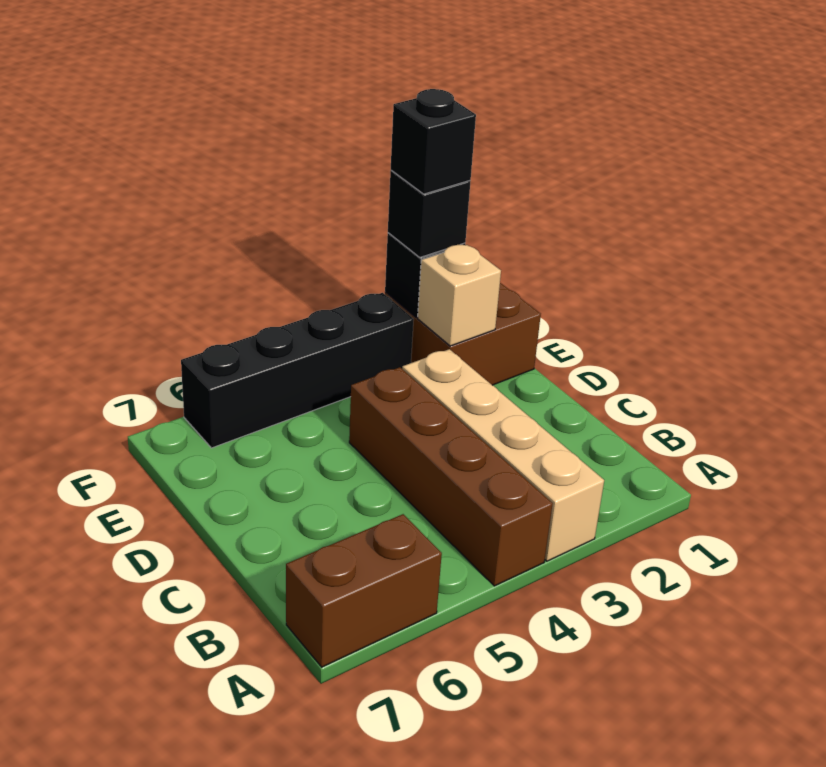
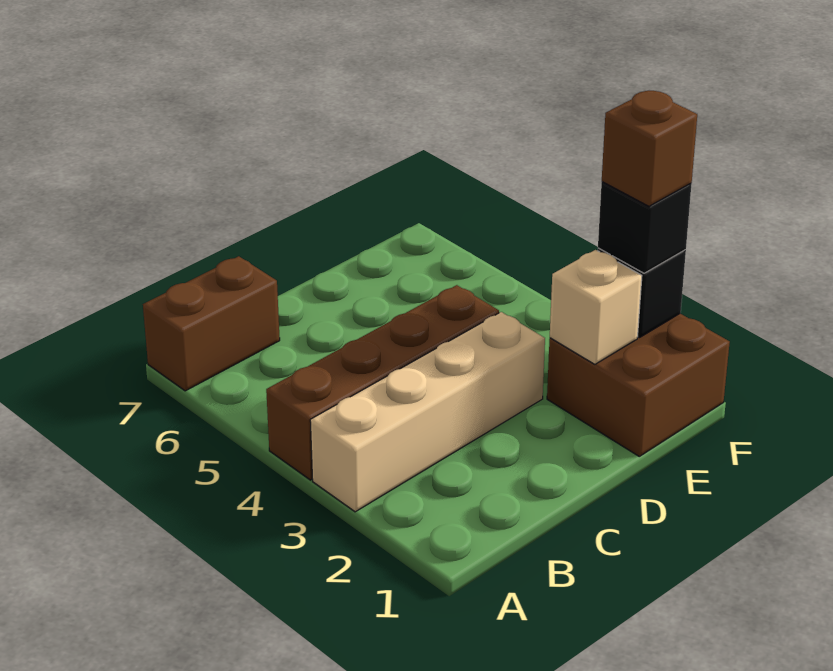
brown 1x2 brick [286,514,442,667] -> brown 1x2 brick turned to [143,256,280,391]
black 1x1 brick [391,89,476,194] -> brown 1x1 brick [602,91,697,206]
black 1x4 brick [181,293,414,448] -> none

